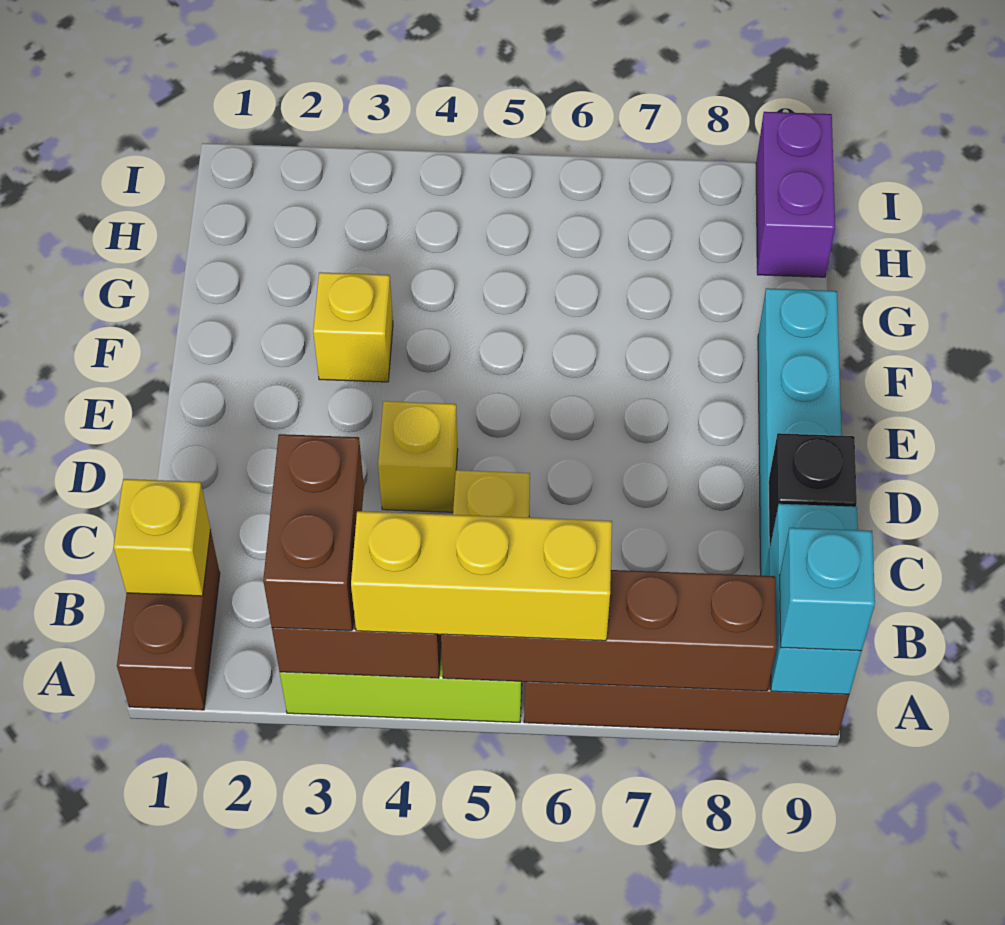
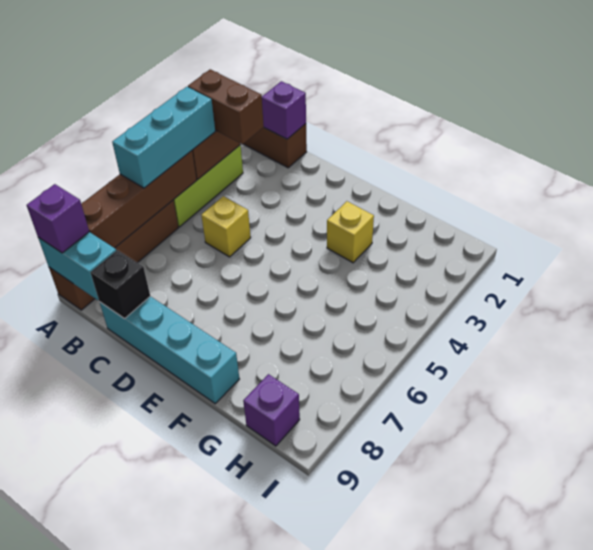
yellow 1x3 brick [351,511,612,641] -> cyan 1x3 brick [112,87,215,188]
cyan 1x1 brick [780,528,875,651] -> purple 1x1 brick [27,184,89,253]
yellow 1x1 brick [114,479,211,596] -> purple 1x1 brick [262,81,306,139]
yellow 1x1 brick [378,401,458,512] -> none
purple 1x2 brick [756,112,835,277] -> purple 1x1 brick [243,374,300,446]

